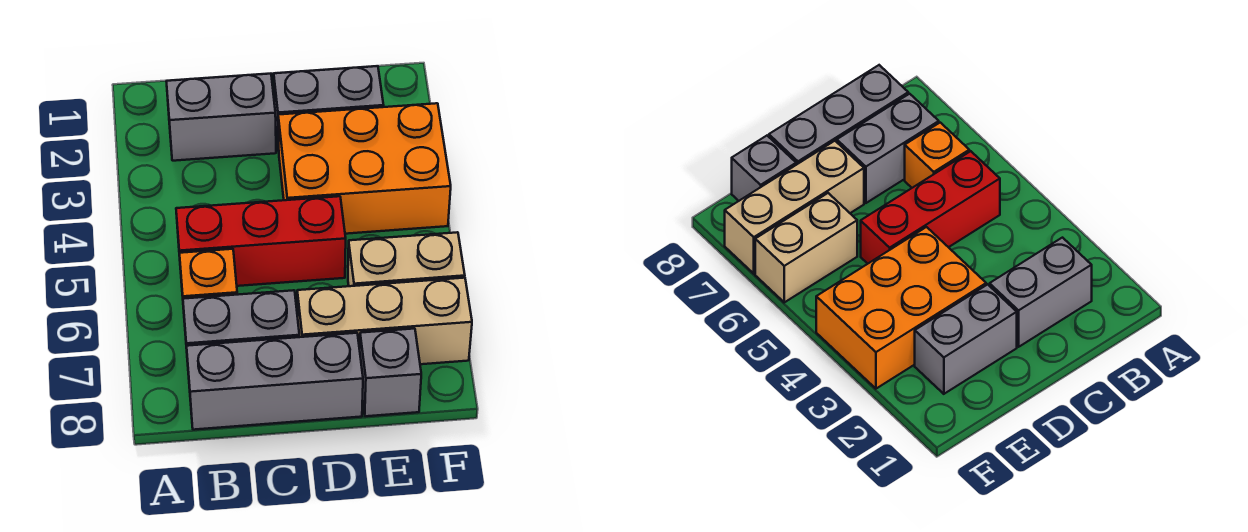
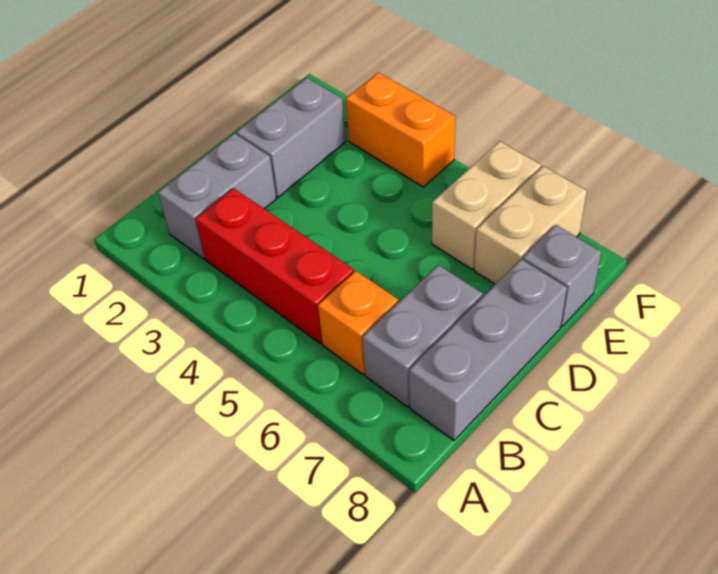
red 1x3 brick [176,196,346,286] -> red 1x3 brick turned to [196,188,354,344]
orange 2x3 brick [278,103,451,234] -> orange 1x2 brick [346,72,456,187]
tan 1x3 brick [297,278,472,364] -> tan 1x2 brick [474,166,587,284]

